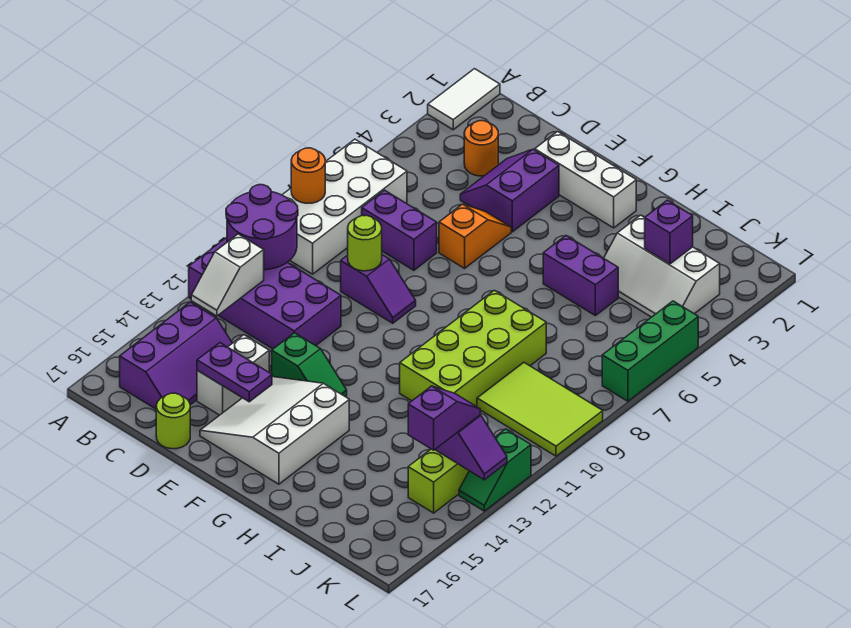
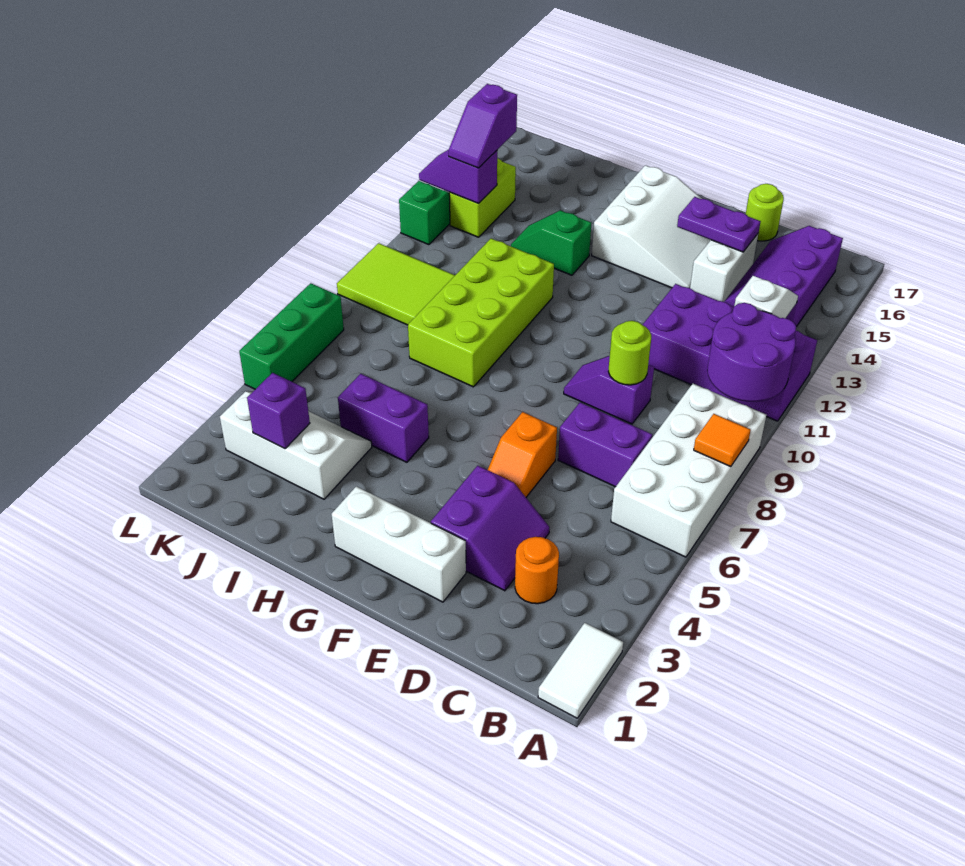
orange 1x1 round brick [291,148,325,203] -> orange 1x1 tile [694,414,751,467]
green 1x2 slope [272,333,347,397] -> green 1x2 slope moved to [511,210,591,275]

